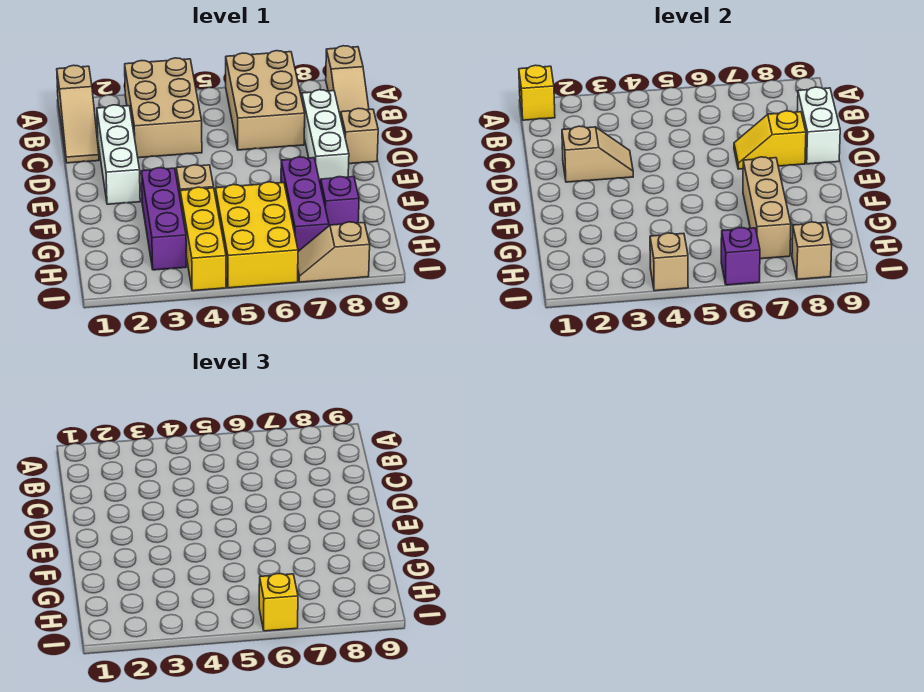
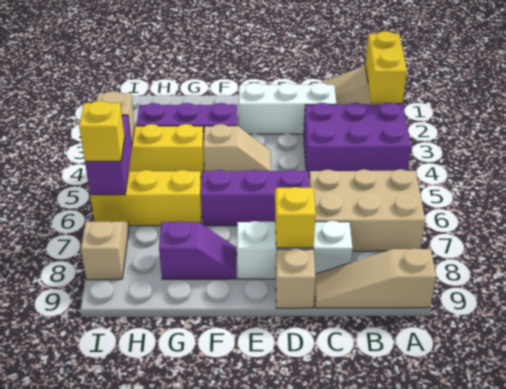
yellow 1x1 brick [519,65,555,120] -> yellow 1x2 brick [365,31,407,103]
tan 2x3 brick [125,58,202,158] -> purple 2x3 brick [304,102,411,177]
white 1x2 brick [797,87,840,164] -> none
tan 1x2 slope [562,126,633,182] -> none
purple 1x3 brick [281,157,329,251] -> purple 1x3 brick moved to [201,170,309,226]
tan 1x3 brick [743,157,791,259] -> none
yellow 2x3 brick [216,182,298,288] -> yellow 1x3 brick [90,170,202,226]
purple 1x1 brick [721,228,760,285] -> purple 1x2 brick [85,115,132,195]
tan 1x1 brick [792,222,832,279] -> none

